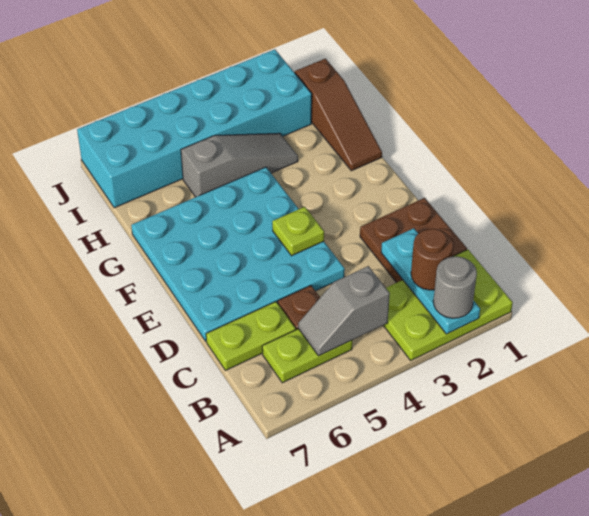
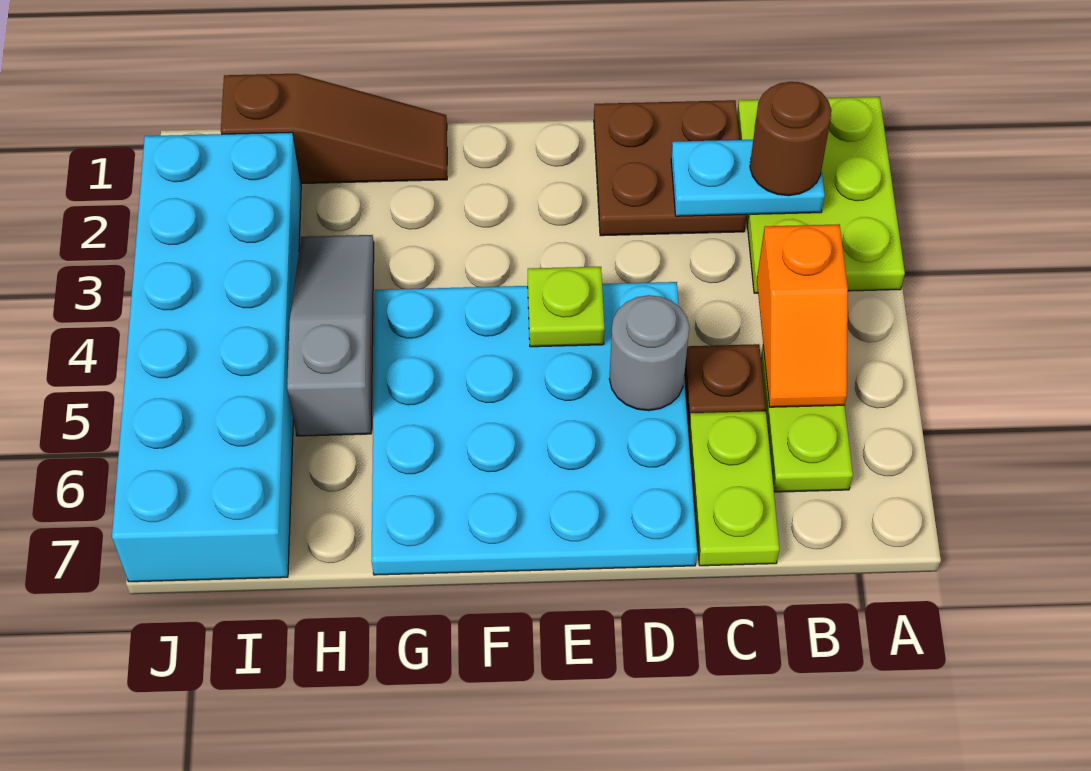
cyan 1x3 plate [381,228,480,334] -> cyan 1x2 plate [671,140,825,216]
grey 1x1 round brick [433,256,477,318] -> grey 1x1 round brick moved to [609,295,689,411]
grey 1x2 slope [298,266,390,356] -> orange 1x2 slope [757,224,848,407]

